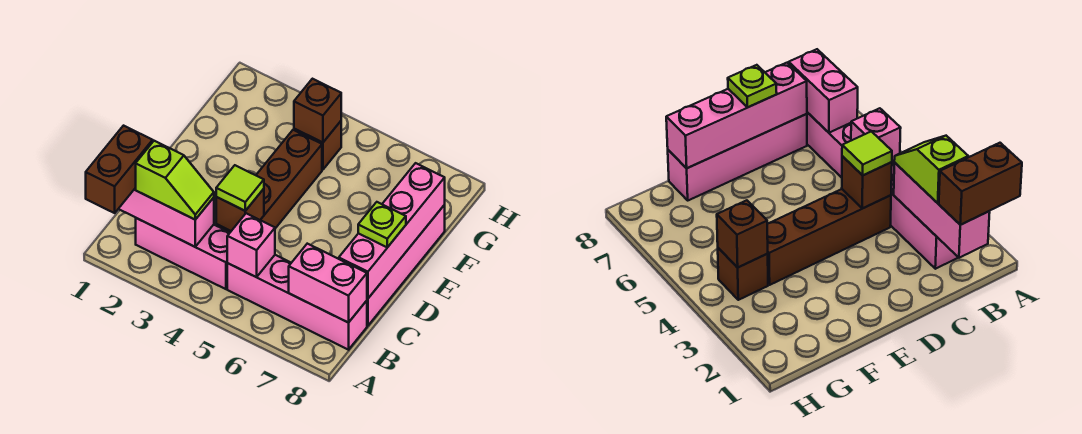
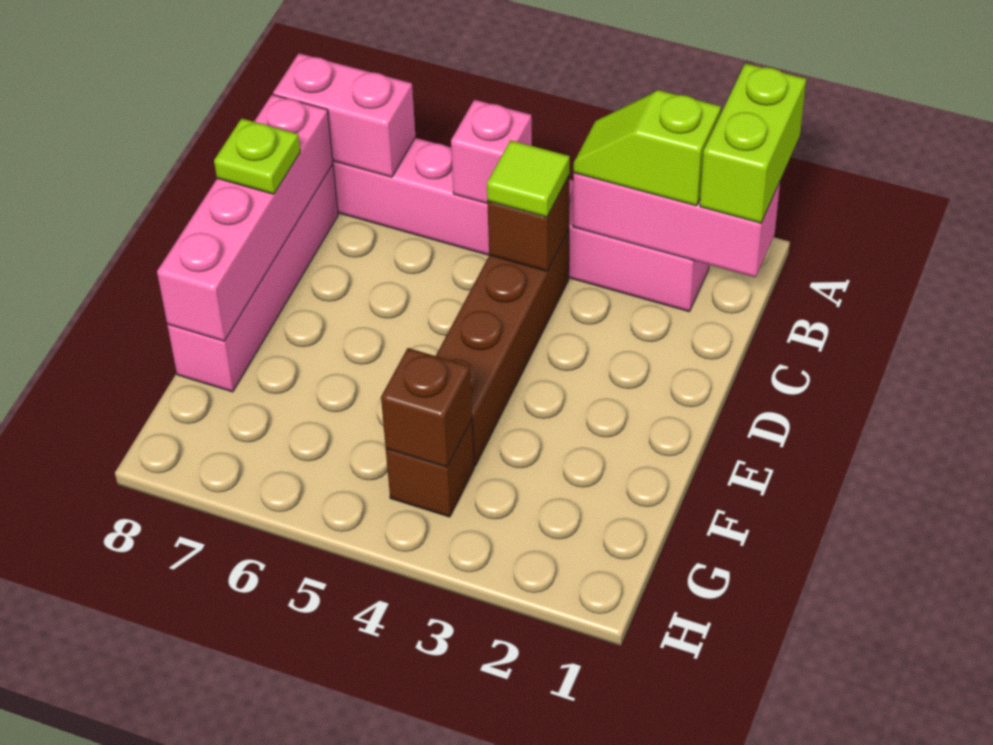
brown 1x2 brick [86,126,153,213] -> lime 1x2 brick [700,63,806,223]

